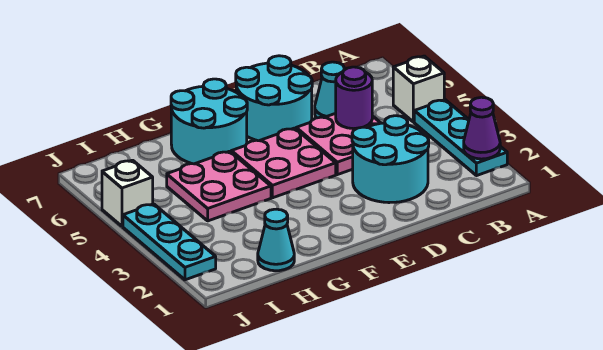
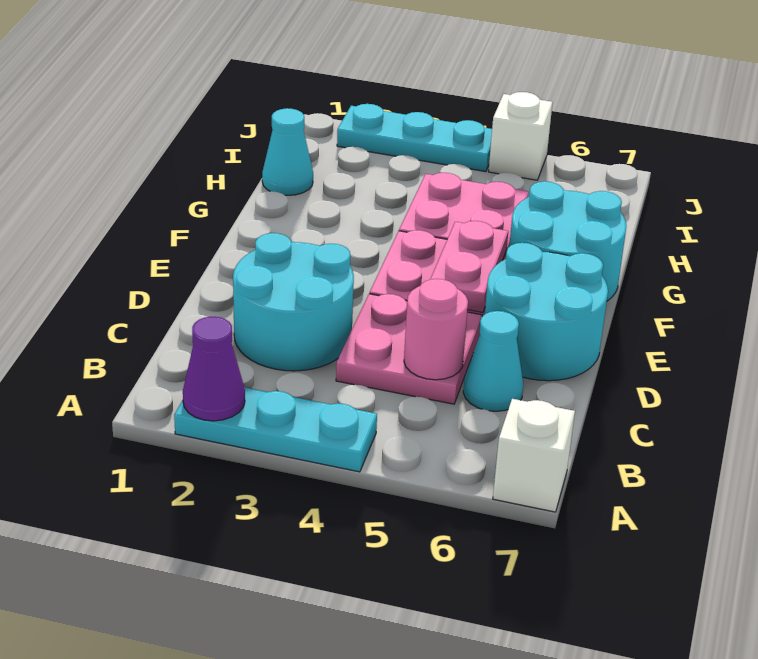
white 1x1 brick [393,56,444,122] -> white 1x1 brick moved to [493,399,575,512]
purple 1x1 round brick [336,67,372,129] -> pink 1x1 round brick [404,279,468,380]
none -> pink 1x2 plate [431,221,508,313]

